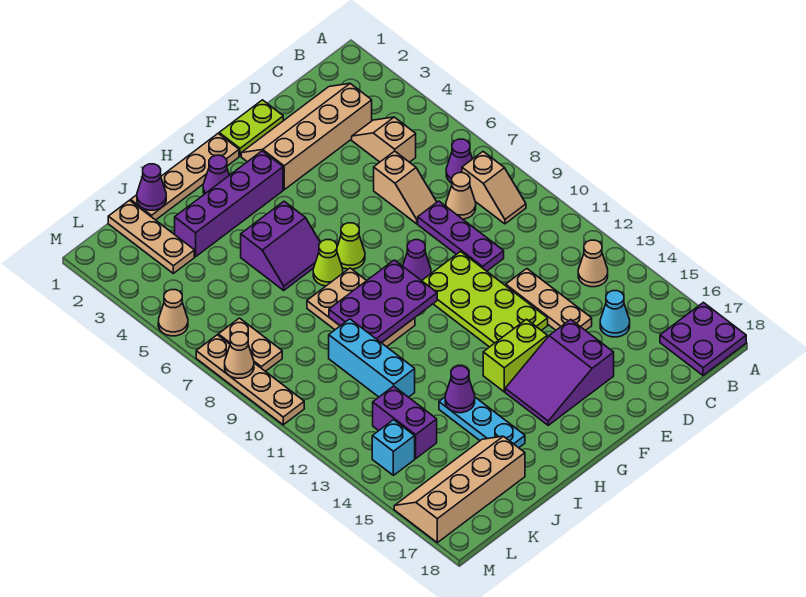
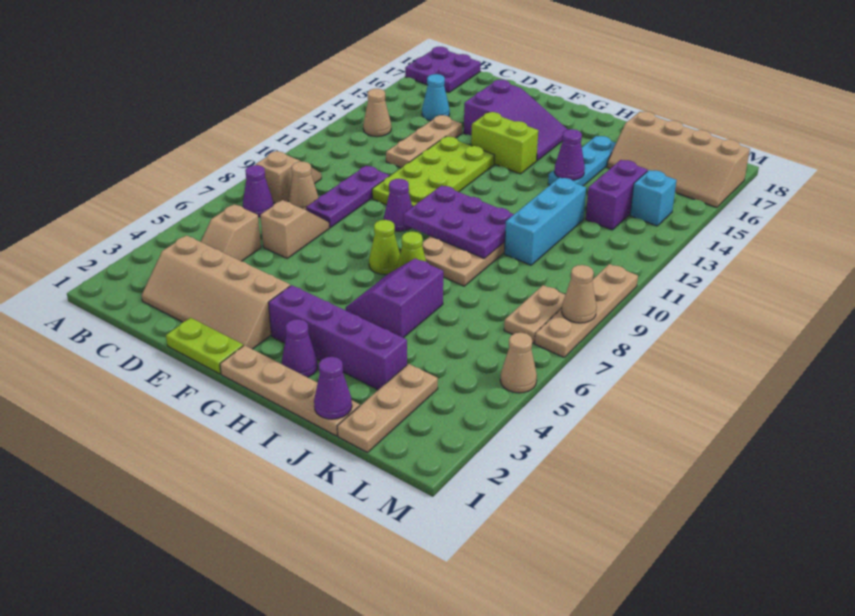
purple 2x2 slope [241,201,320,290] -> purple 2x2 slope turned to [346,259,443,338]

